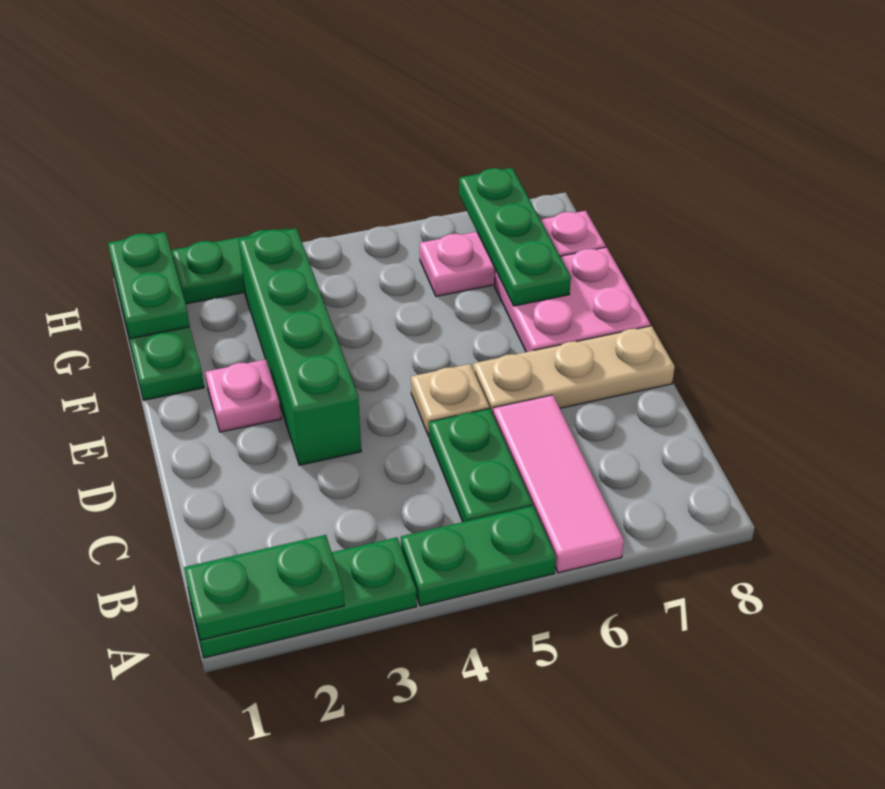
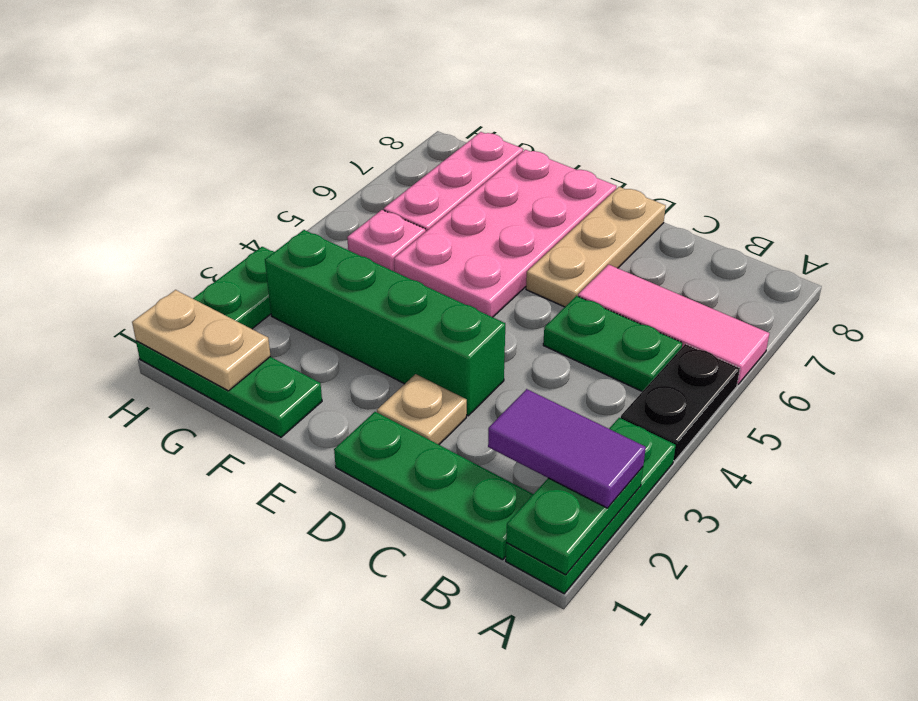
none -> purple 1x2 tile [488,389,646,508]
green 1x2 plate [401,506,556,606] -> black 1x2 plate [621,344,740,461]
tan 1x1 plate [411,364,489,437] -> tan 1x1 plate moved to [377,374,467,445]
pink 1x1 plate [205,359,281,432] -> pink 1x1 plate moved to [347,210,426,271]
pink 2x2 plate [495,247,650,352] -> pink 2x4 plate [394,150,617,317]
green 1x3 plate [459,168,571,306] -> green 1x3 plate moved to [334,412,533,560]
green 1x2 plate [108,232,190,339] -> tan 1x2 plate [132,290,270,391]

